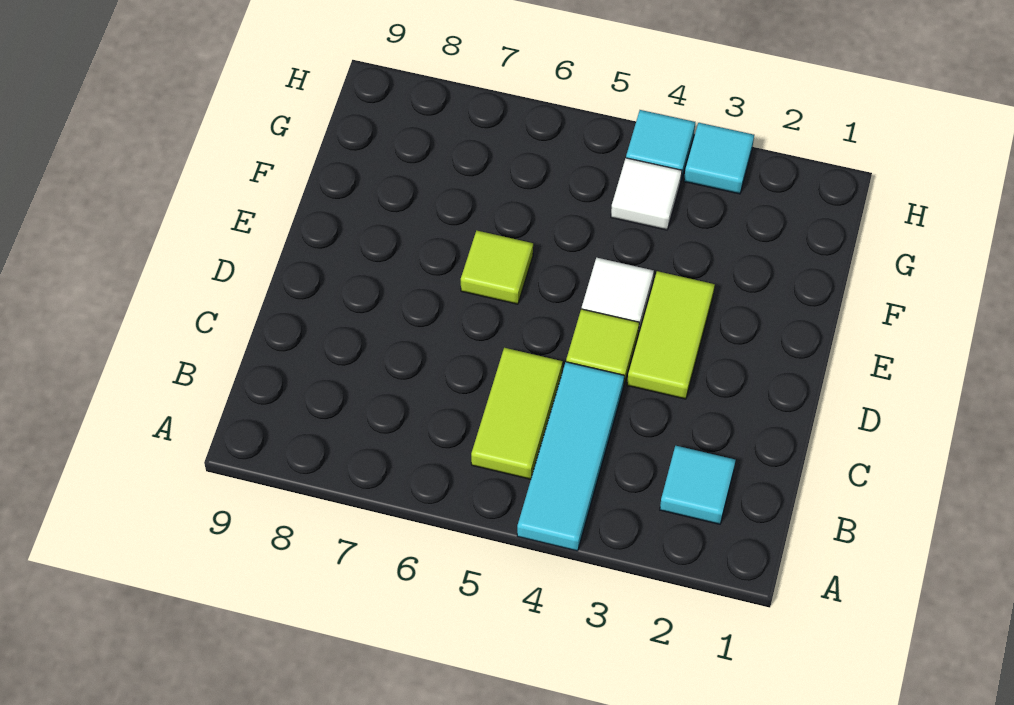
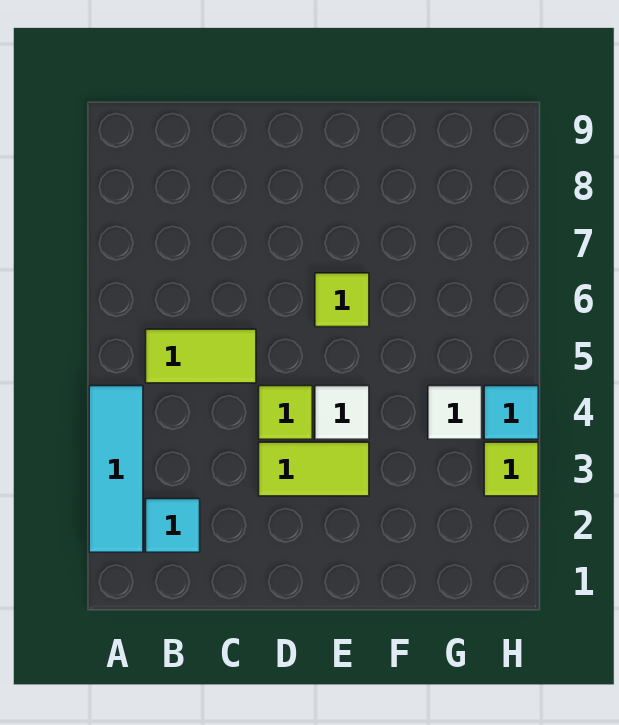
cyan 1x3 tile [517,362,624,551] -> cyan 1x3 tile turned to [89,386,143,552]
cyan 1x1 tile [684,123,754,194] -> lime 1x1 tile [484,442,538,496]

